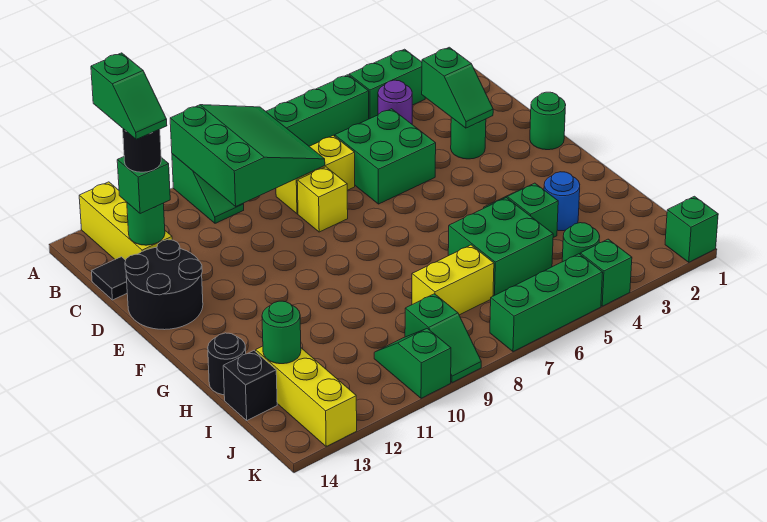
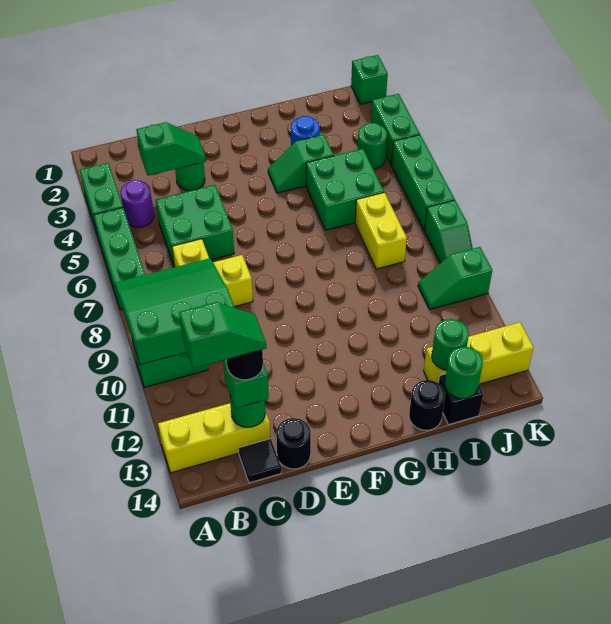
black 2x2 round brick [125,240,203,330] -> black 1x1 round brick [276,418,311,469]
green 1x1 round brick [530,92,566,150] -> green 1x1 round brick moved to [445,347,483,399]
green 1x2 slope [405,294,481,383] -> green 1x2 slope turned to [424,200,473,263]
green 1x1 brick [580,239,632,306] -> green 1x2 brick [371,94,420,164]

